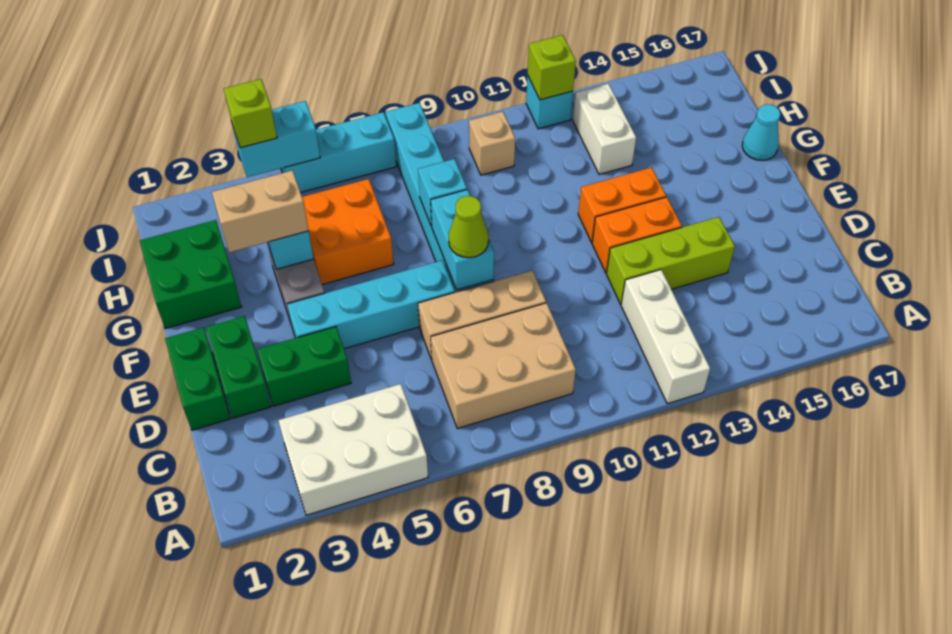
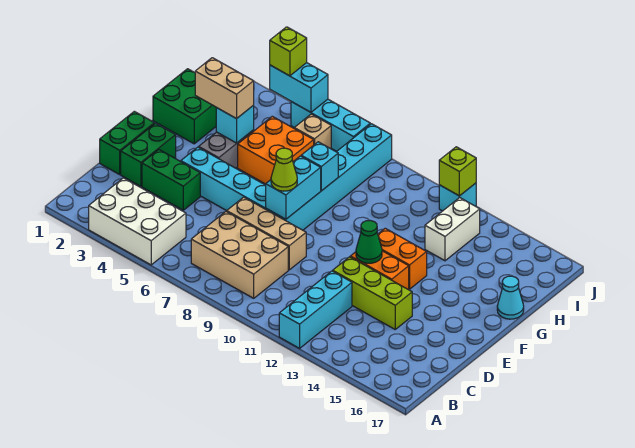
white 1x3 brick [621,270,710,404] -> cyan 1x3 brick [279,271,352,348]
none -> green 1x1 cone [356,220,382,263]
tan 1x1 brick [469,112,515,175] -> tan 1x1 brick moved to [294,114,331,149]

